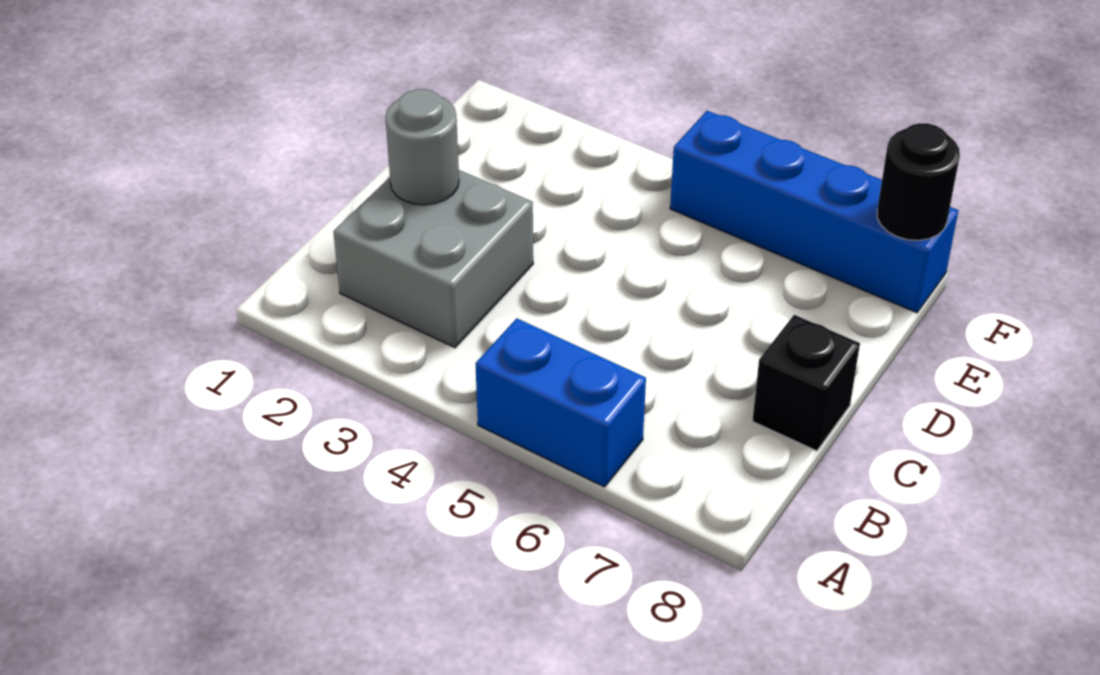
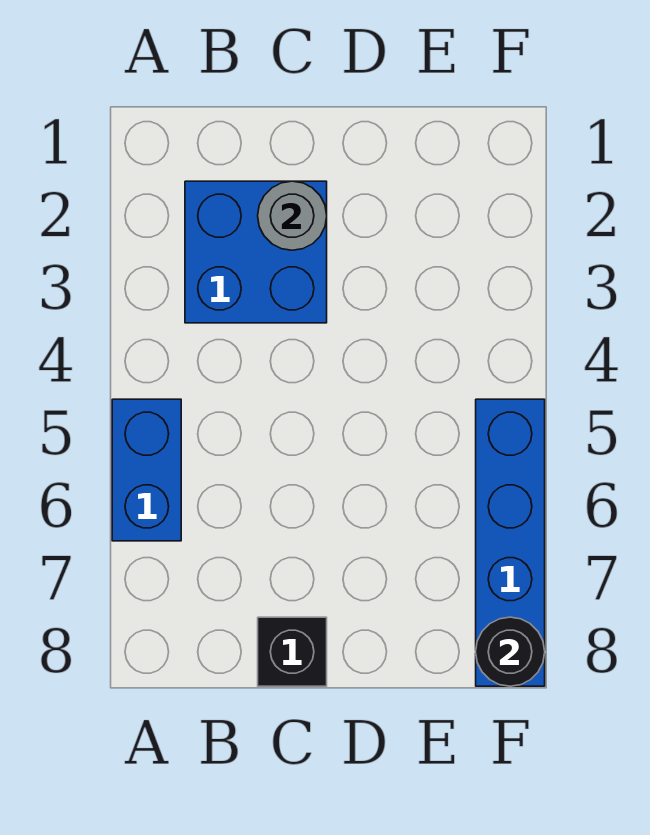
grey 2x2 brick [333,170,533,348] -> blue 2x2 brick [185,181,327,323]

